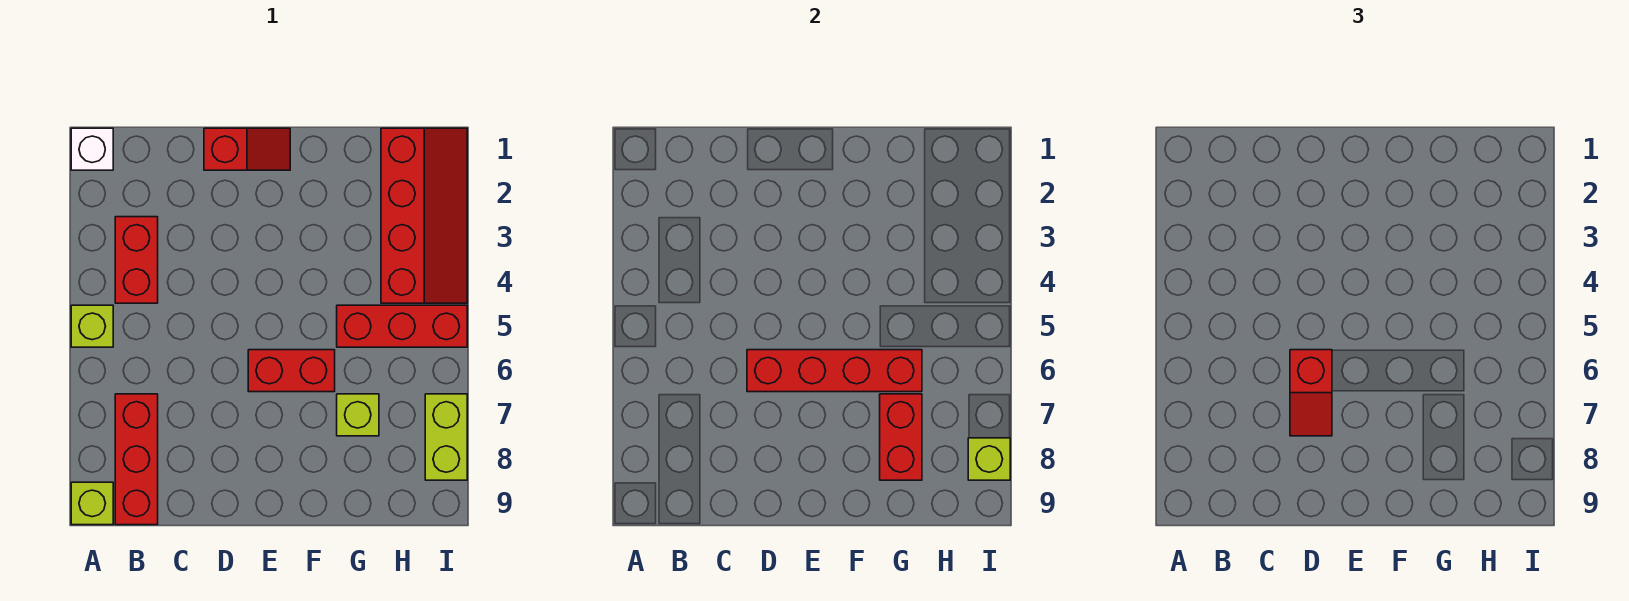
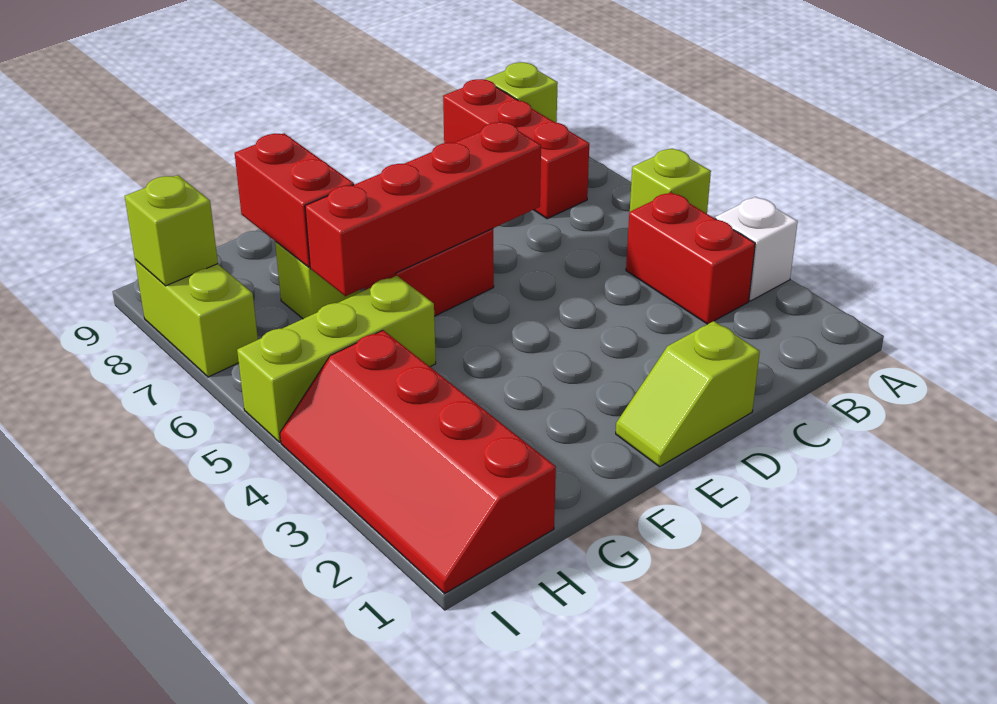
white 1x1 brick [71,128,113,170] -> white 1x1 brick moved to [715,197,798,301]
red 1x2 slope [204,128,290,170] -> lime 1x2 slope [616,321,760,467]
red 1x2 slope [1290,350,1332,436] -> none
red 1x3 brick [337,305,467,347] -> lime 1x3 brick [237,276,436,442]

